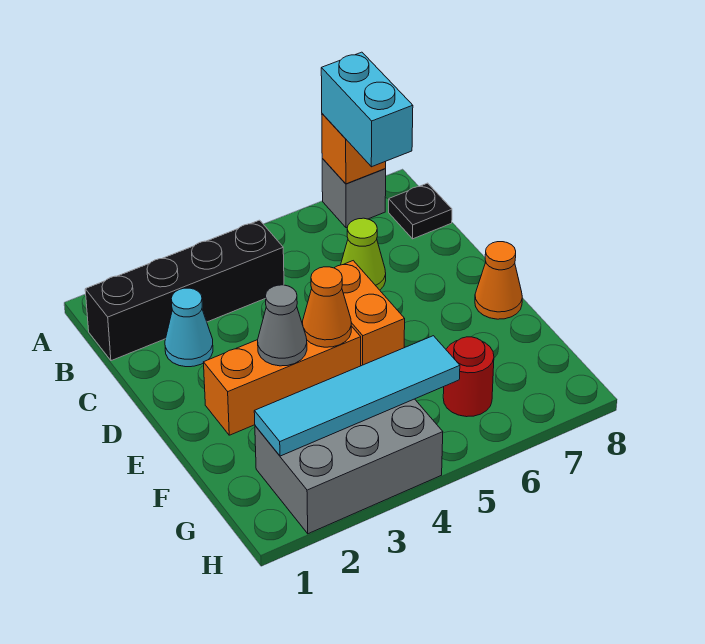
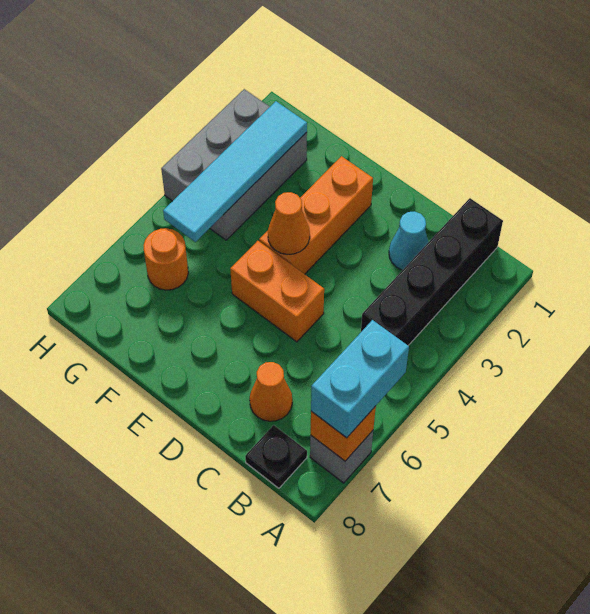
cyan 1x2 brick [321,52,413,167] -> cyan 1x2 brick turned to [311,320,409,438]
lime 1x1 cone [341,218,386,290] -> none
grey 1x1 cone [258,285,307,366] -> none
orange 1x1 cone [475,242,522,319] -> orange 1x1 cone moved to [250,362,292,421]
red 1x1 round brick [443,337,494,417] -> orange 1x1 round brick [144,228,188,290]

